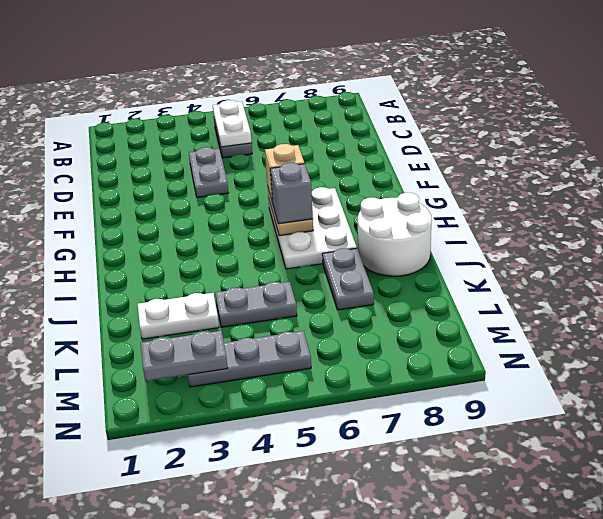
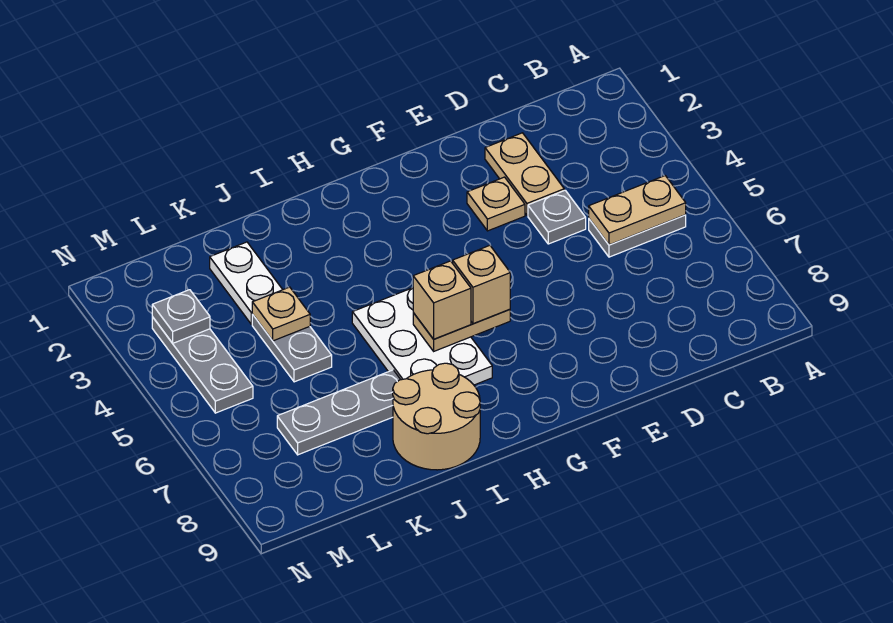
white 1x2 plate [213,100,252,147] -> tan 1x2 plate [589,176,686,245]
none -> tan 1x2 plate [485,133,564,215]
grey 1x2 plate [189,147,229,198] -> grey 1x1 plate [528,190,586,244]
none -> tan 1x1 plate [467,177,525,231]
white 2x3 plate [268,187,357,269] -> white 2x3 plate turned to [352,288,492,385]
grey 1x1 brick [270,163,313,224] -> tan 1x1 brick [413,261,471,339]
white 2x2 round brick [358,193,431,276] -> tan 2x2 round brick [393,363,480,470]
grey 1x2 plate [322,248,374,310] -> grey 1x3 plate [277,370,401,455]
none -> tan 1x1 plate [252,287,310,341]
grey 1x2 plate [141,331,228,381] -> grey 1x1 plate [152,290,210,343]

